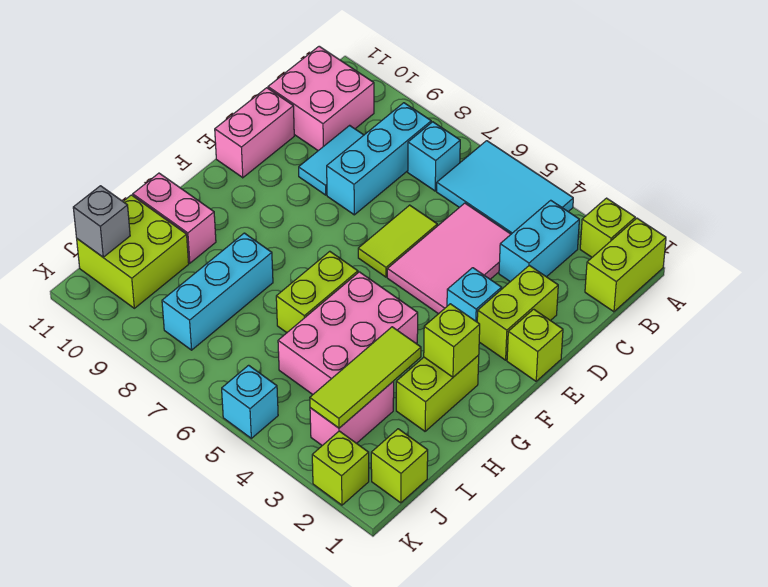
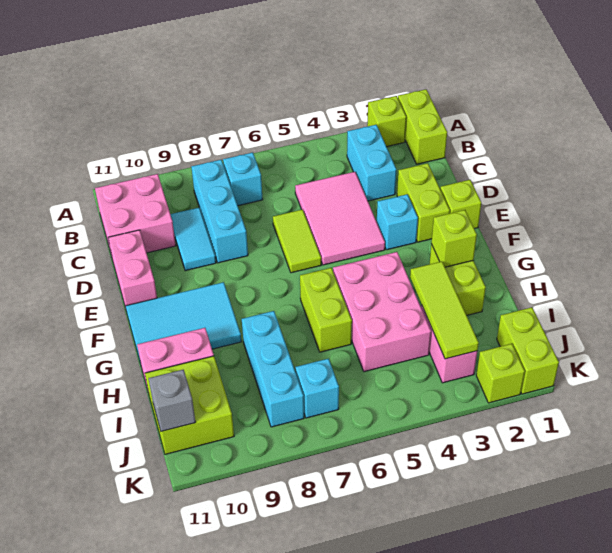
cyan 2x3 tile [437,141,573,234] -> cyan 2x3 tile moved to [125,282,241,364]
lime 1x1 brick [371,429,428,503] -> lime 1x2 brick [497,307,559,394]
cyan 1x1 brick [222,365,278,438] -> cyan 1x1 brick moved to [295,359,339,418]

